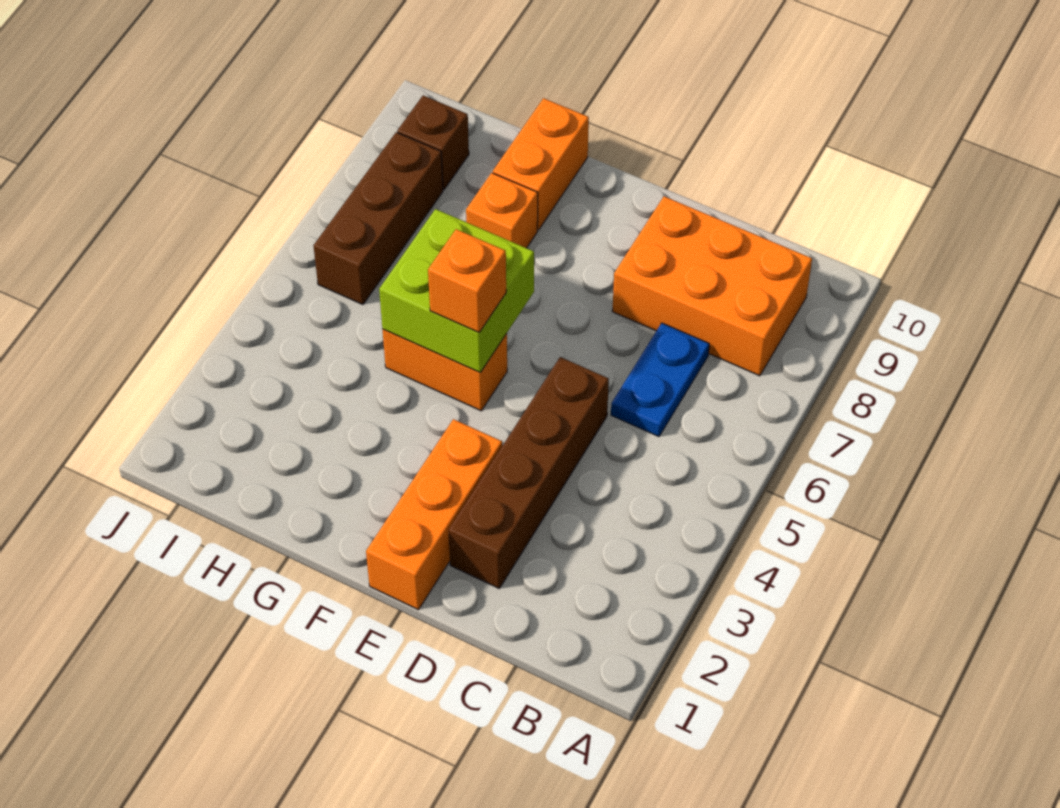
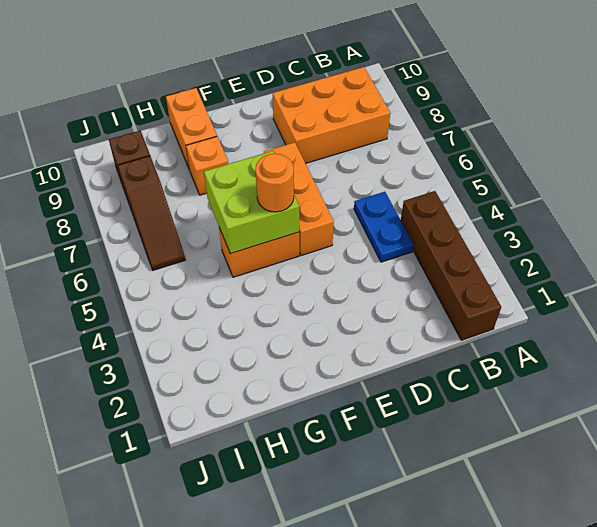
blue 1x2 plate [611,323,709,437] -> blue 1x2 plate moved to [354,192,413,262]
brown 1x4 brick [448,357,609,588] -> brown 1x4 brick moved to [401,191,501,340]
orange 1x3 brick [366,419,502,610] -> orange 1x3 brick moved to [264,142,334,256]
orange 1x1 brick [428,229,506,333] -> orange 1x1 round brick [255,154,294,212]
brown 1x3 brick [314,132,443,305] -> brown 1x3 slope [118,156,185,270]

